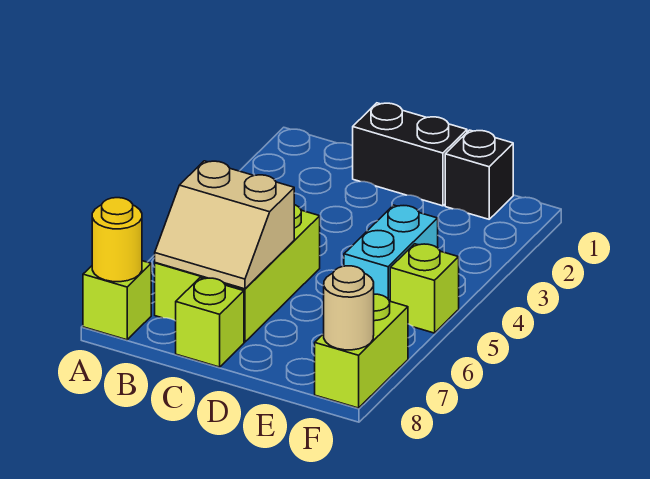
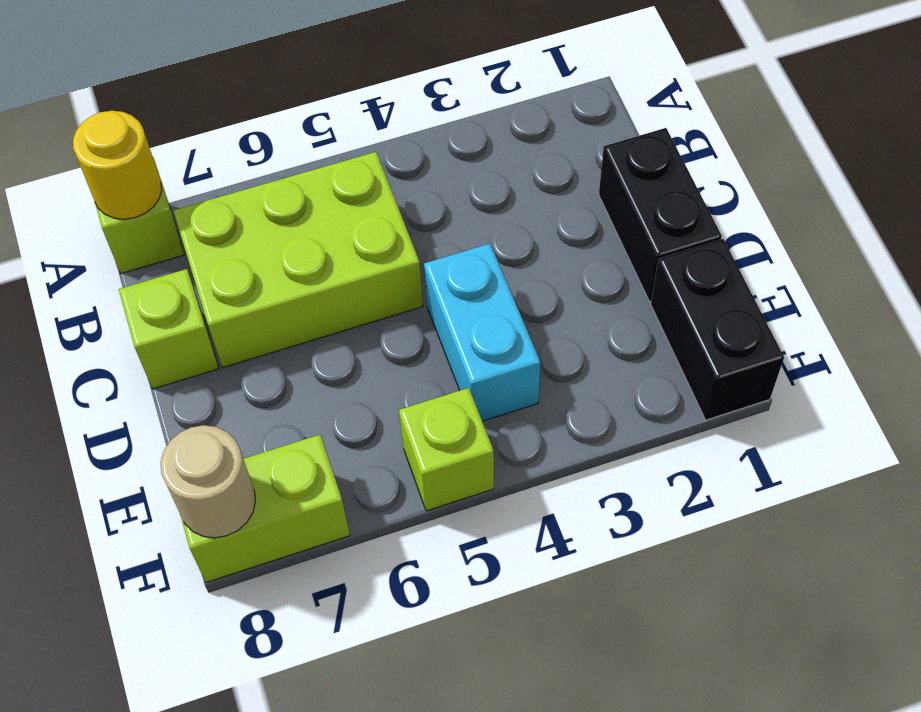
tan 2x2 slope [155,161,294,289] -> none
black 1x1 brick [445,130,513,219] -> black 1x2 brick [651,239,784,420]
cyan 1x2 brick [344,205,438,301] -> cyan 1x2 brick turned to [424,244,540,421]

